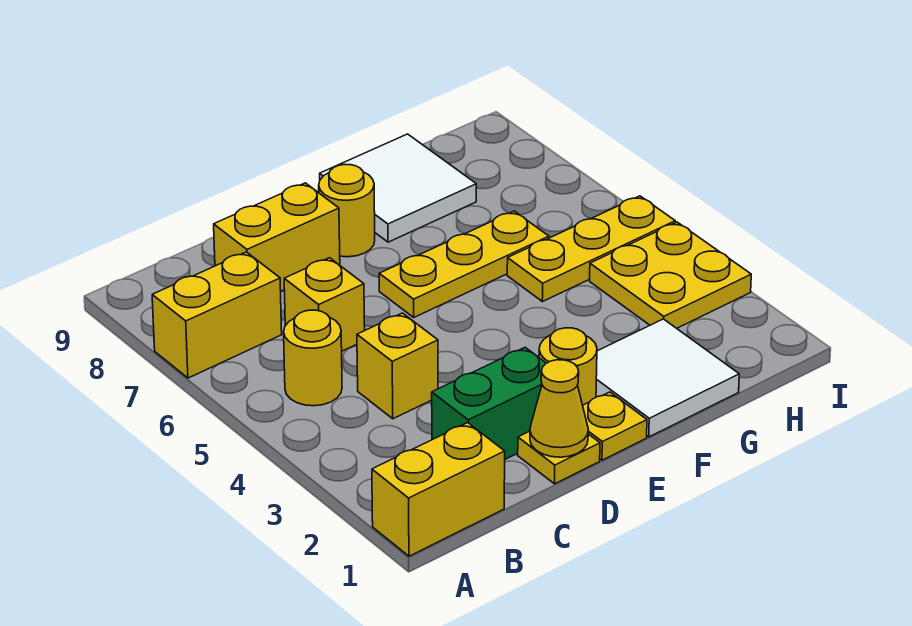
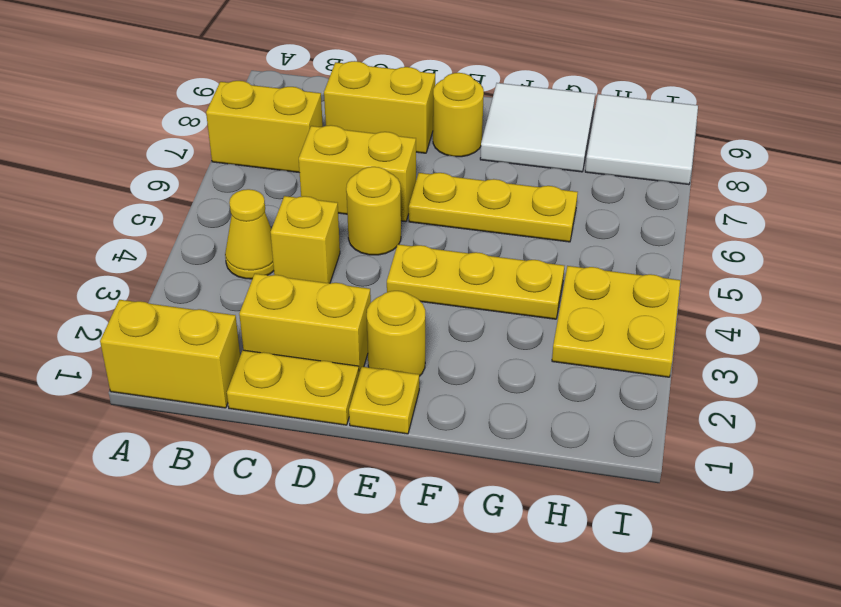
yellow 1x1 round brick [284,310,342,406] -> yellow 1x1 round brick moved to [346,167,401,255]
green 1x2 brick [432,348,546,459] -> yellow 1x2 brick [239,274,371,374]
yellow 1x1 brick [284,258,365,351] -> yellow 1x2 brick [299,125,416,222]
yellow 1x1 plate [518,431,600,484] -> yellow 1x2 plate [227,350,359,425]
yellow 1x1 cone [530,360,588,457] -> yellow 1x1 cone moved to [225,189,274,279]
white 2x2 tile [596,319,739,437] -> white 2x2 tile moved to [585,94,698,185]
yellow 1x3 plate [507,196,675,302] -> yellow 1x3 plate moved to [387,244,564,319]

